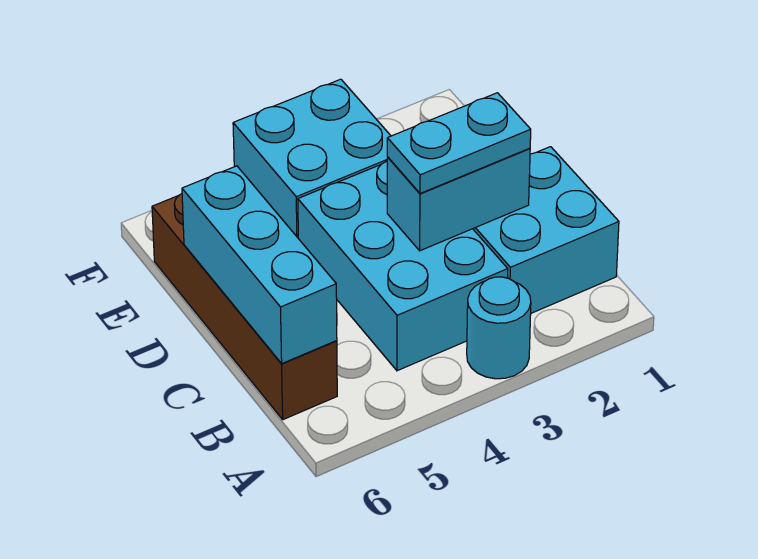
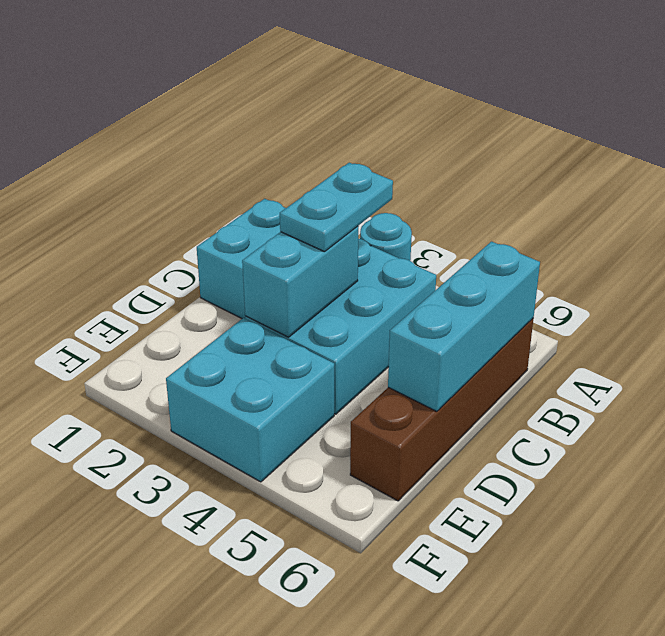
cyan 1x2 brick [387,148,530,251] -> cyan 1x2 brick turned to [242,226,359,337]
cyan 1x2 plate [387,93,531,194] -> cyan 1x2 plate turned to [280,163,393,252]

